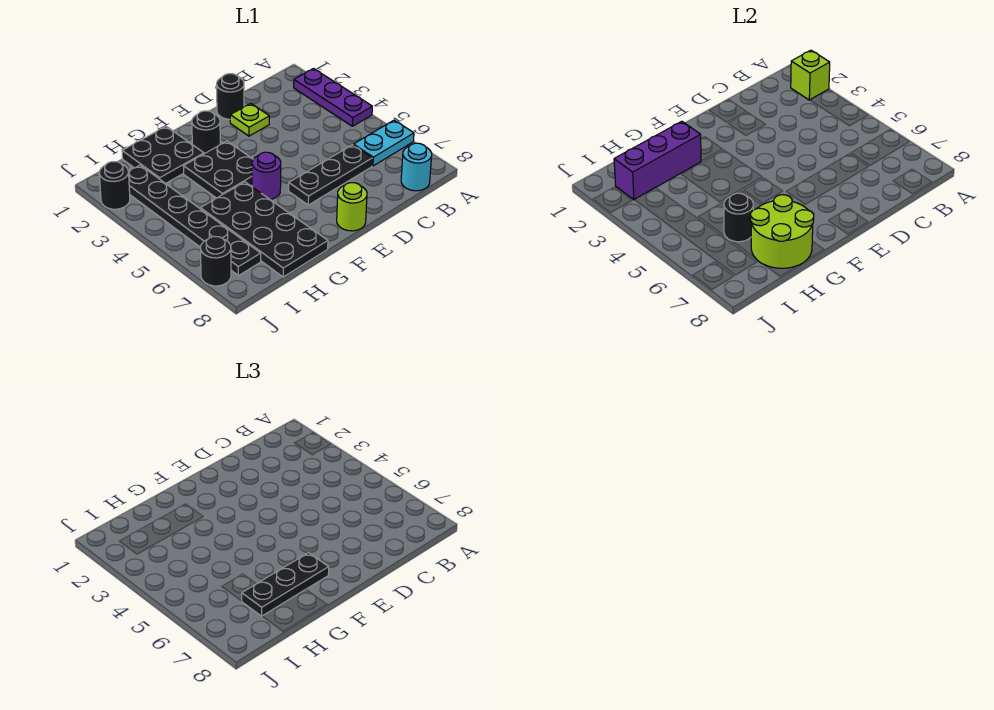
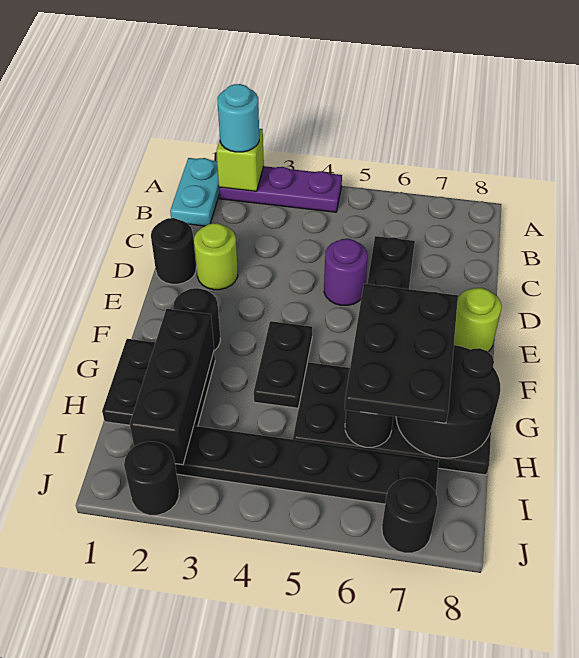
cyan 1x2 plate [353,120,414,166] -> cyan 1x2 plate moved to [170,158,219,226]
cyan 1x1 round brick [401,143,432,191] -> cyan 1x1 round brick moved to [218,84,259,152]
lime 1x1 plate [230,103,269,136] -> lime 1x1 round brick [194,223,238,290]
black 2x2 plate [183,141,253,198] -> black 1x2 plate [254,321,312,408]
purple 1x1 round brick [252,152,281,200] -> purple 1x1 round brick moved to [324,239,368,305]
black 1x3 plate [242,553,329,616] -> black 2x3 plate [345,284,458,423]
purple 1x3 brick [614,121,701,200] -> black 1x3 brick [130,309,214,465]
lime 2x2 round brick [751,195,814,268] -> black 2x2 round brick [396,345,501,458]

